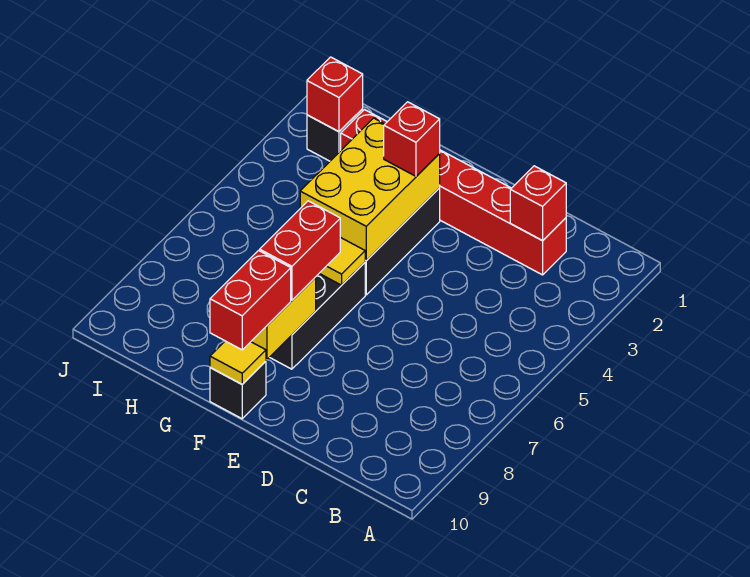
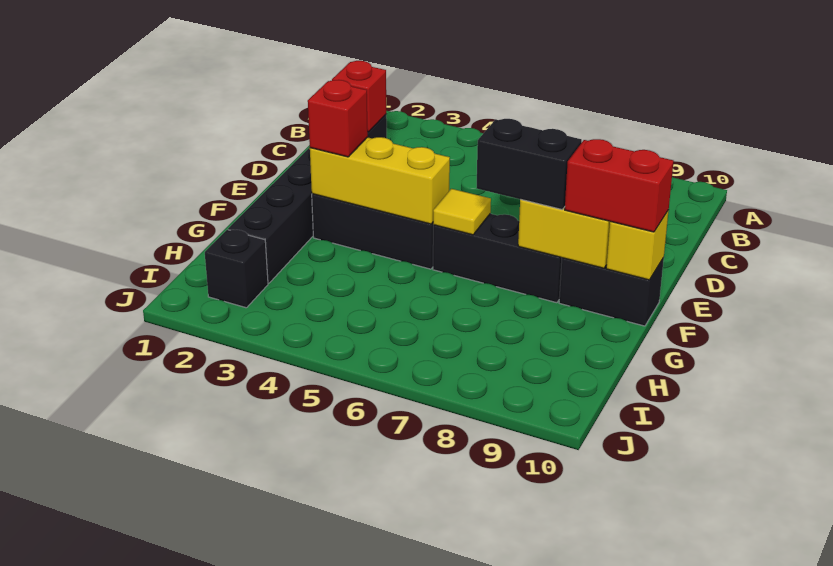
red 1x6 brick [341,110,566,275] -> black 1x6 brick [228,115,387,283]
yellow 2x3 brick [300,118,440,261] -> yellow 1x3 brick [310,137,450,224]
red 1x2 brick [260,201,340,300] -> black 1x2 brick [476,119,582,210]
black 1x1 brick [210,361,266,419] -> black 1x2 brick [559,258,664,326]
yellow 1x1 tile [210,341,266,384] -> yellow 1x1 brick [606,210,669,280]
red 1x1 brick [307,57,363,132] -> none

